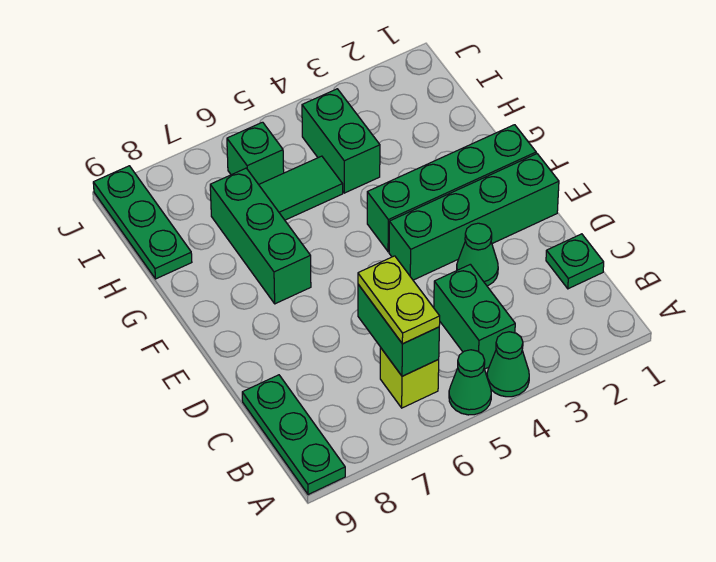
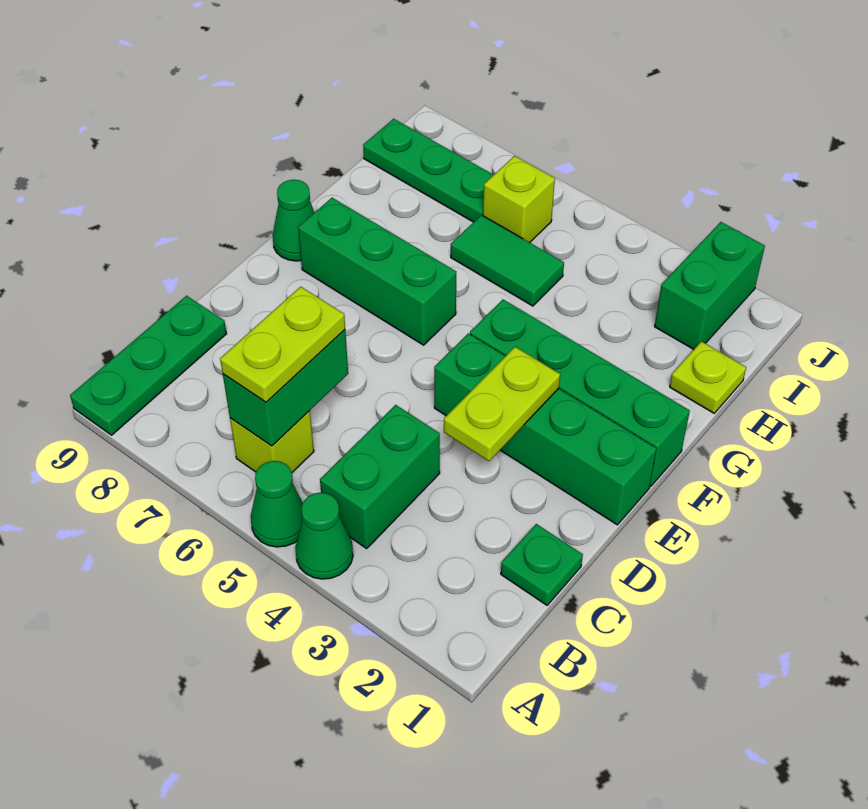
green 1x1 cone [457,223,498,286] -> green 1x1 cone moved to [273,180,315,261]
none -> lime 1x2 plate [444,347,560,461]
green 1x3 brick [210,168,311,304] -> green 1x3 brick turned to [298,198,456,345]
none -> lime 1x1 plate [670,341,746,413]
green 1x2 brick [302,89,380,193] -> green 1x2 brick moved to [655,222,765,349]
green 1x3 plate [93,166,192,279] -> green 1x3 plate turned to [363,119,493,222]
green 1x1 brick [227,122,284,184] -> lime 1x1 brick [483,156,555,242]

